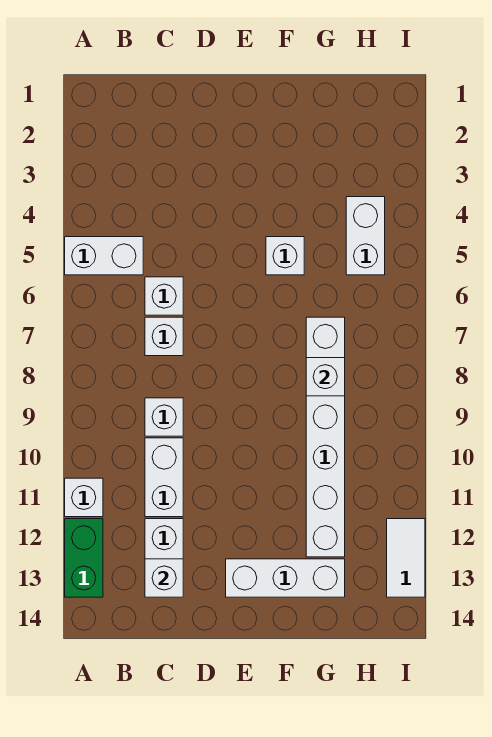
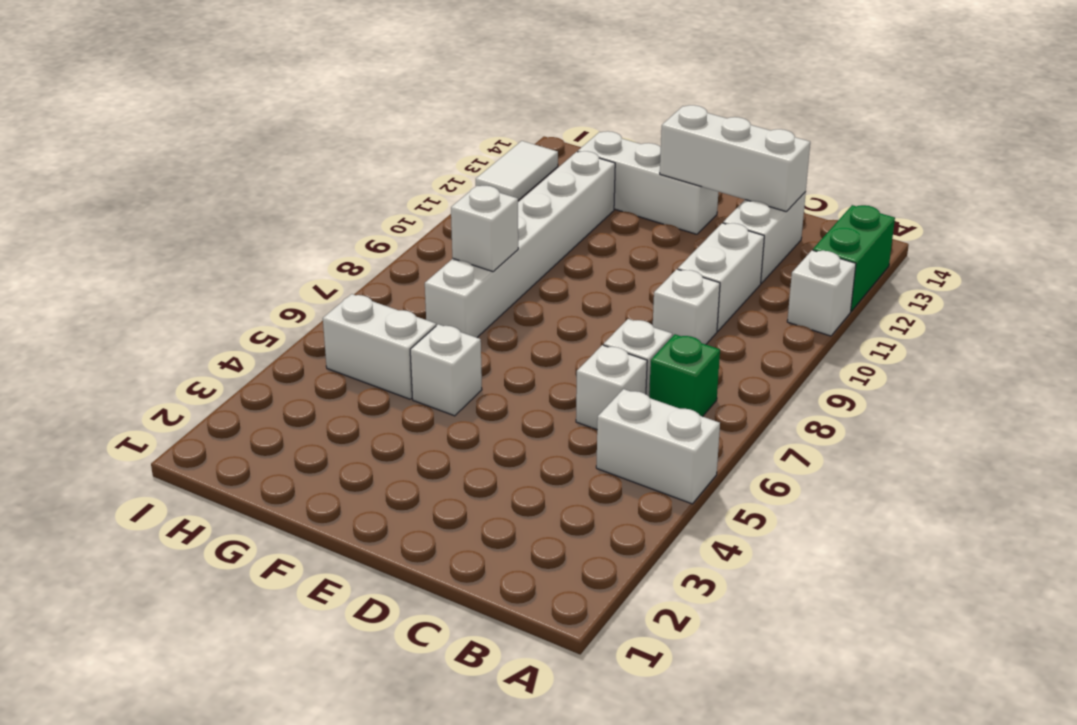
none -> green 1x1 brick [649,334,720,417]
white 1x1 brick [145,559,183,597] -> white 1x3 brick [660,105,810,212]
white 1x2 brick [346,197,385,275] -> white 1x2 brick turned to [323,294,436,399]

